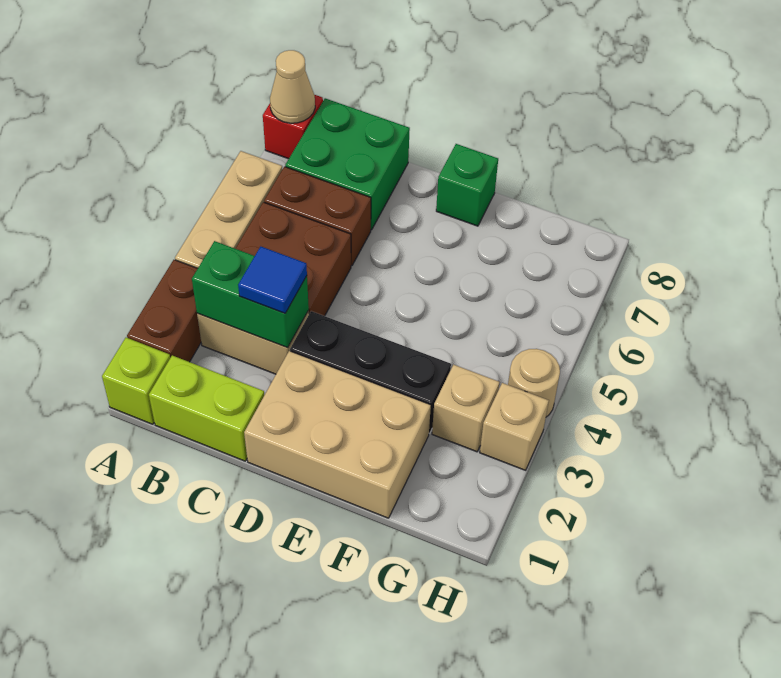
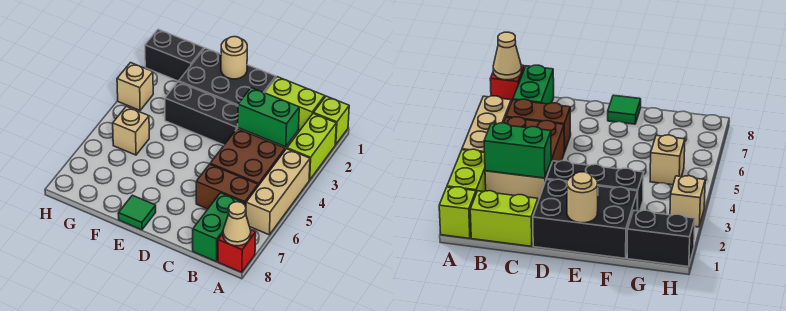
brown 1x2 brick [127,260,201,362] -> lime 1x2 brick [287,114,336,180]
green 2x2 brick [285,98,410,230] -> green 1x2 brick [193,193,244,262]
blue 1x1 tile [238,247,307,313] -> none
tan 2x3 brick [244,351,431,518] -> black 2x3 brick [179,48,276,106]
green 1x1 brick [436,144,498,226] -> green 1x1 tile [118,195,156,230]
none -> black 1x2 brick [145,29,204,81]
tan 1x1 brick [432,365,500,452] -> tan 1x1 brick moved to [113,106,149,155]
tan 1x1 round brick [508,349,560,417] -> tan 1x1 round brick moved to [221,37,247,79]

